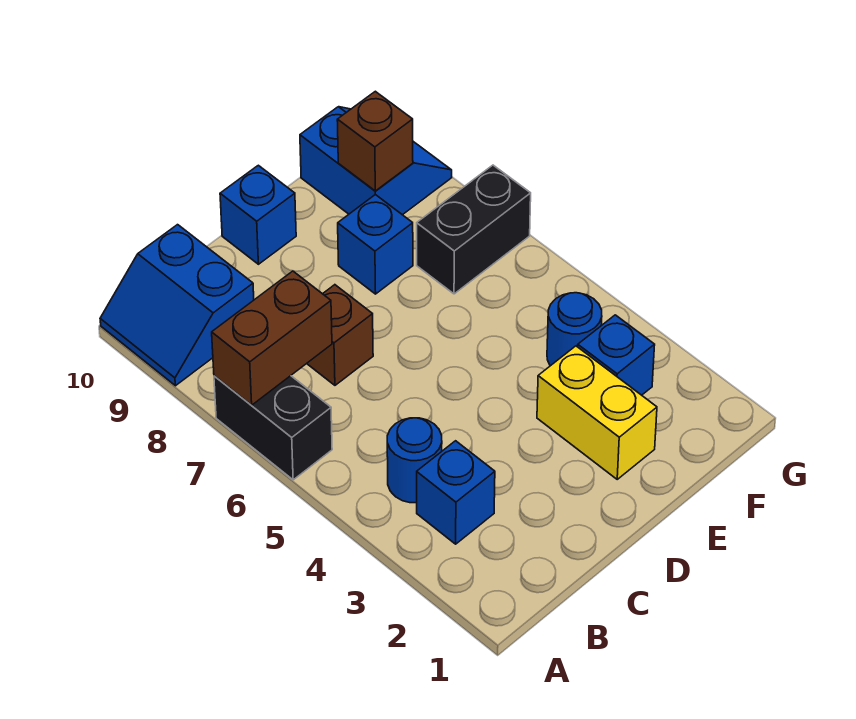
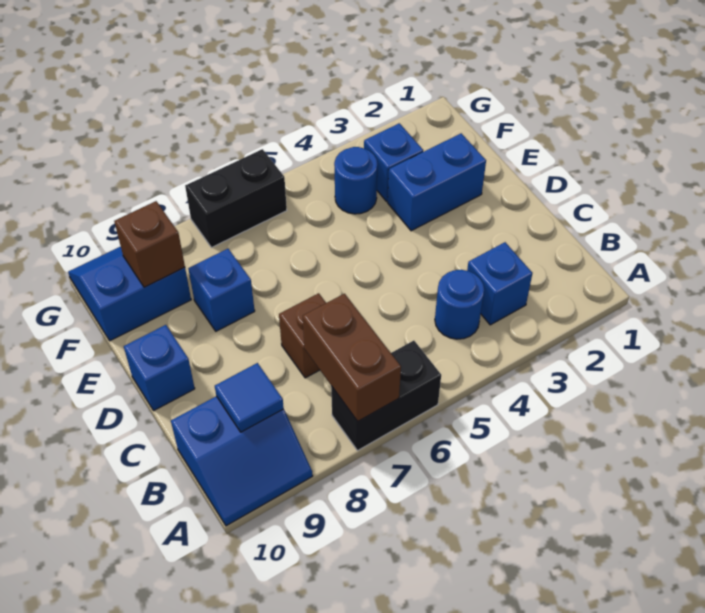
none -> blue 1x1 tile [215,363,284,432]
yellow 1x2 brick [537,346,657,479] -> blue 1x2 brick [388,133,486,231]
black 1x2 brick [417,165,531,294] -> black 1x2 brick turned to [185,149,287,248]

